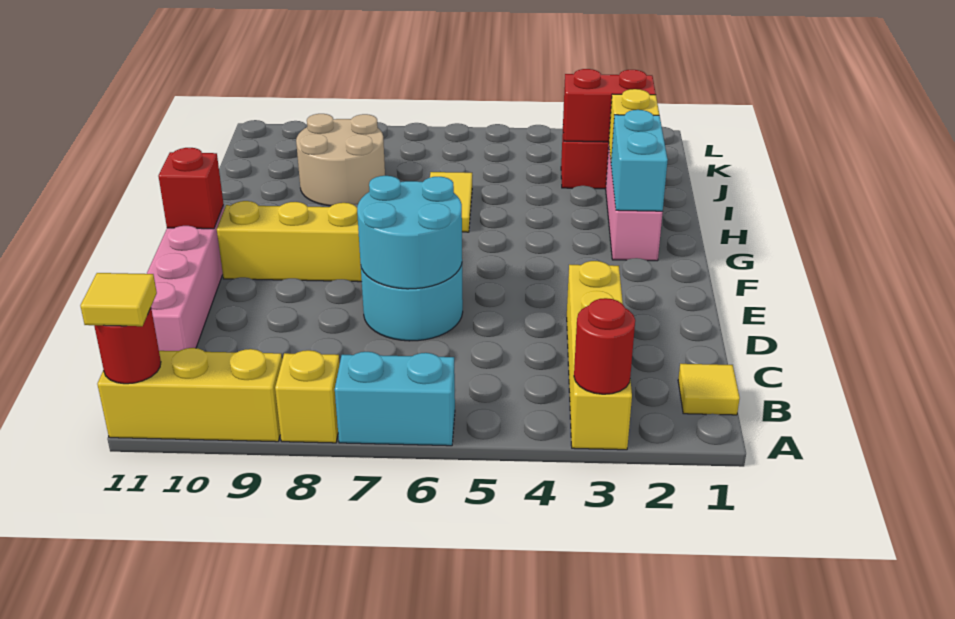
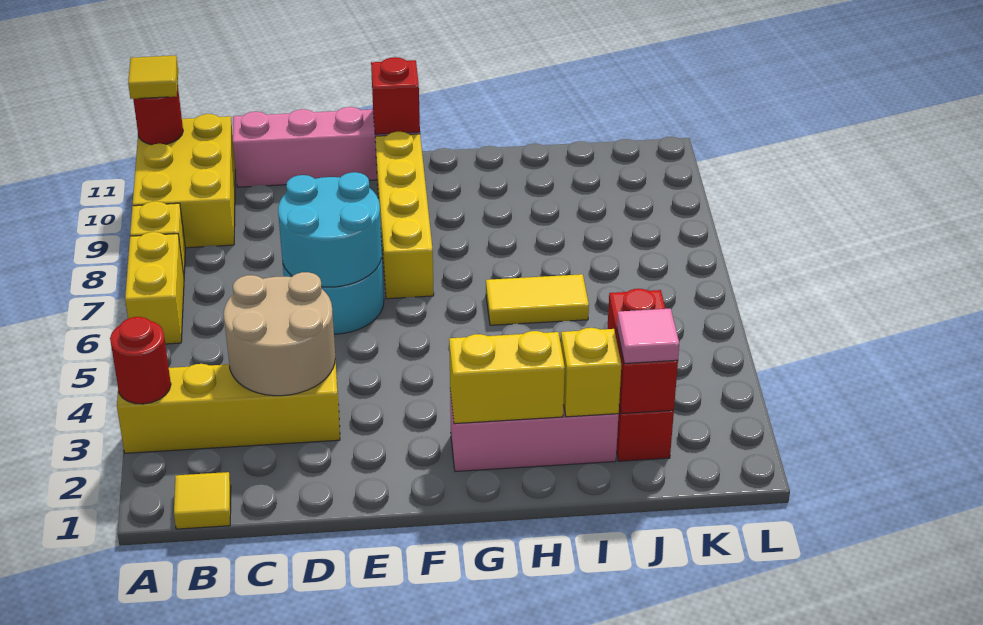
cyan 1x2 brick [335,352,455,446] -> yellow 1x2 brick [125,232,184,344]
yellow 1x3 brick [97,348,282,442] -> yellow 2x3 brick [133,114,235,248]
cyan 1x2 brick [611,110,668,211] -> yellow 1x2 brick [449,331,565,424]
tan 2x2 round brick [296,114,385,206] -> tan 2x2 round brick moved to [224,272,335,396]
none -> pink 1x1 tile [617,309,679,363]

